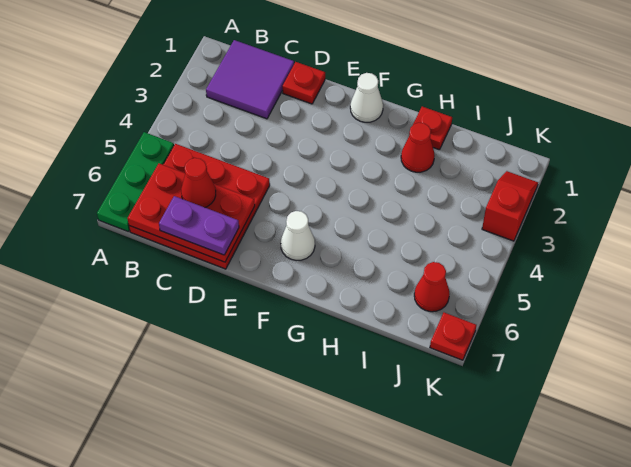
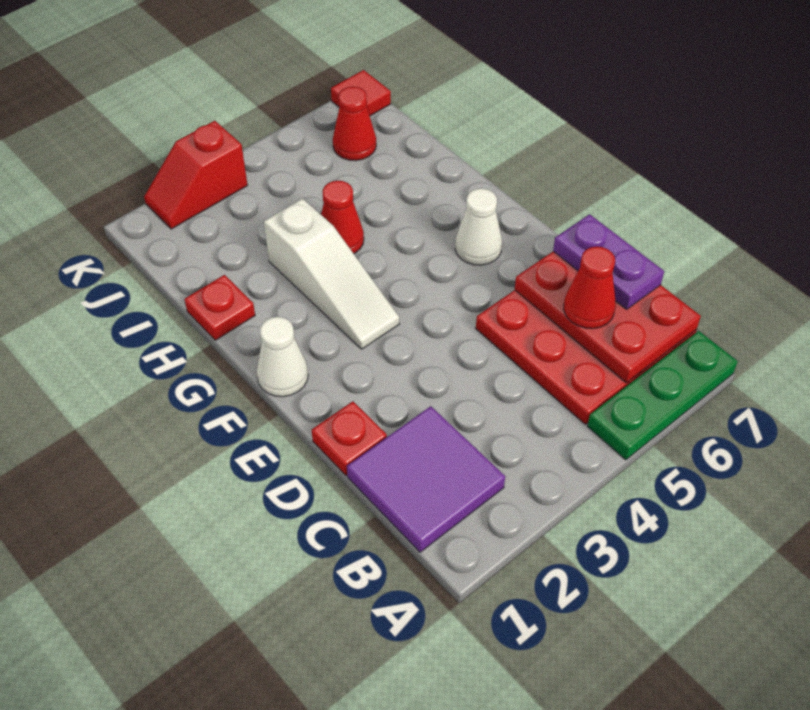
none -> white 1x3 slope [264,198,399,349]
red 1x1 cone [401,123,435,172] -> red 1x1 cone moved to [321,181,364,254]
red 1x1 plate [430,313,476,360] -> red 1x1 tile [331,70,391,116]

